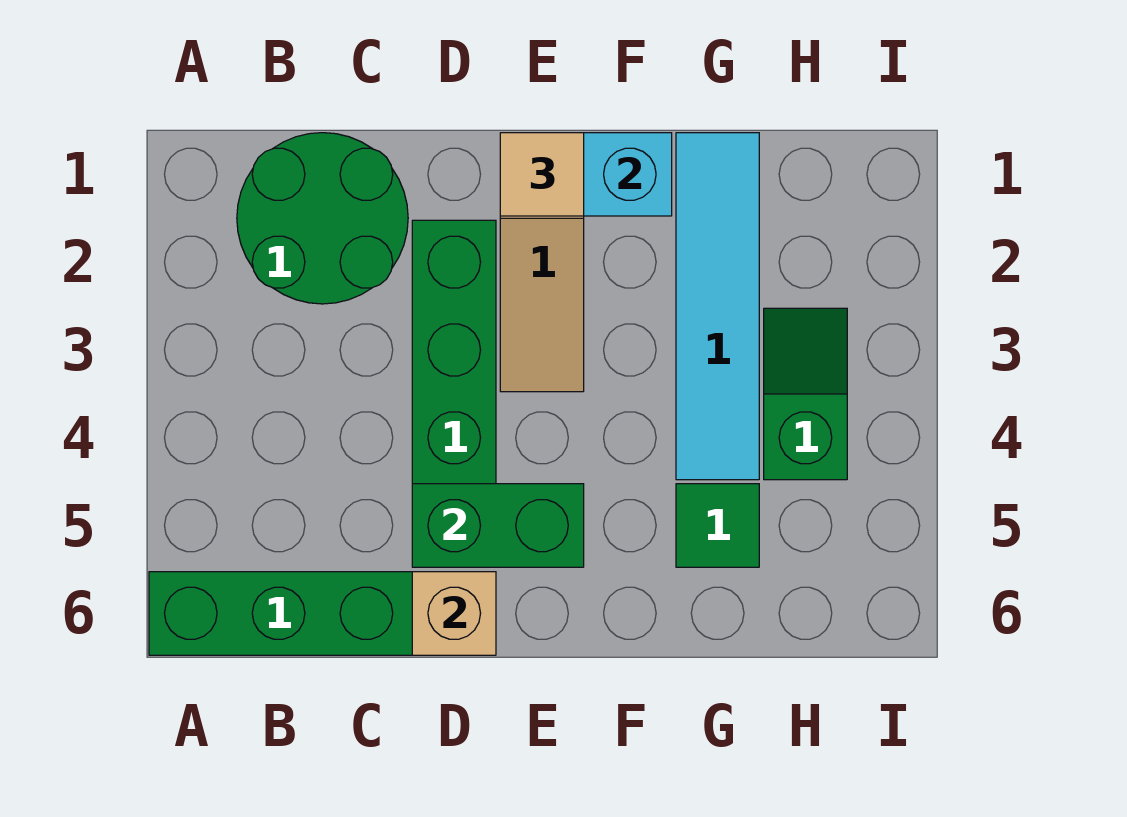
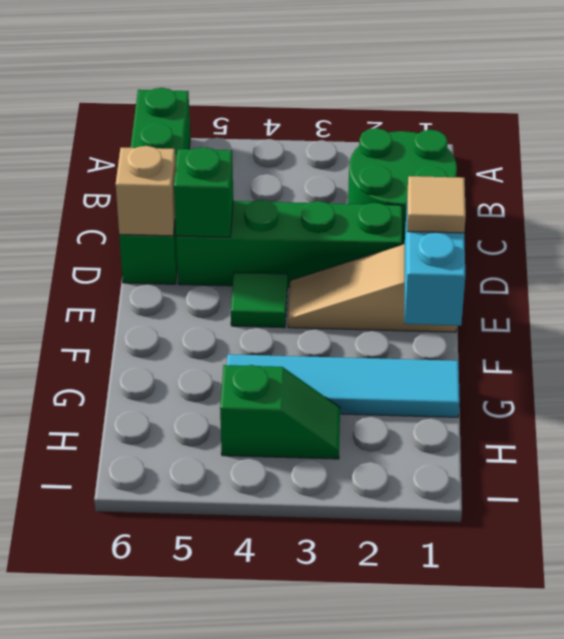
green 1x2 brick [412,484,584,567] -> green 1x1 brick [174,147,233,237]
green 1x1 tile [676,484,759,567] -> green 1x1 tile moved to [231,272,287,328]

